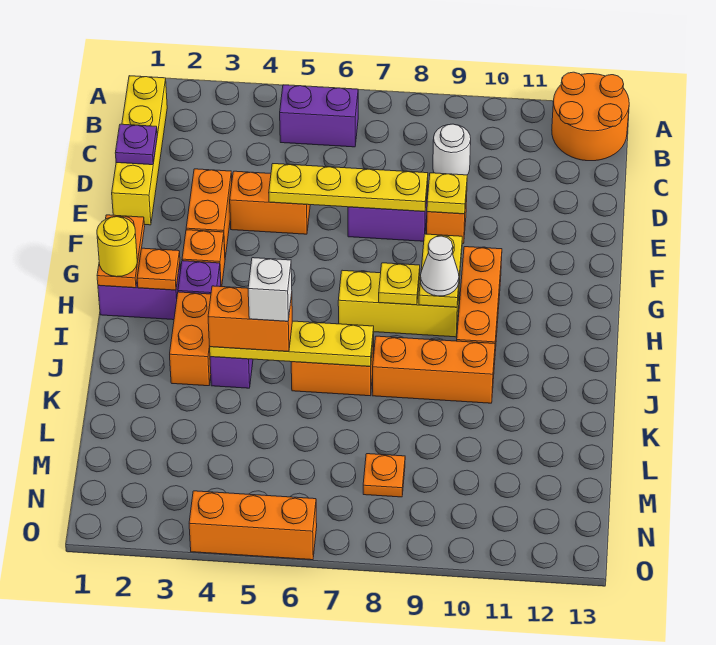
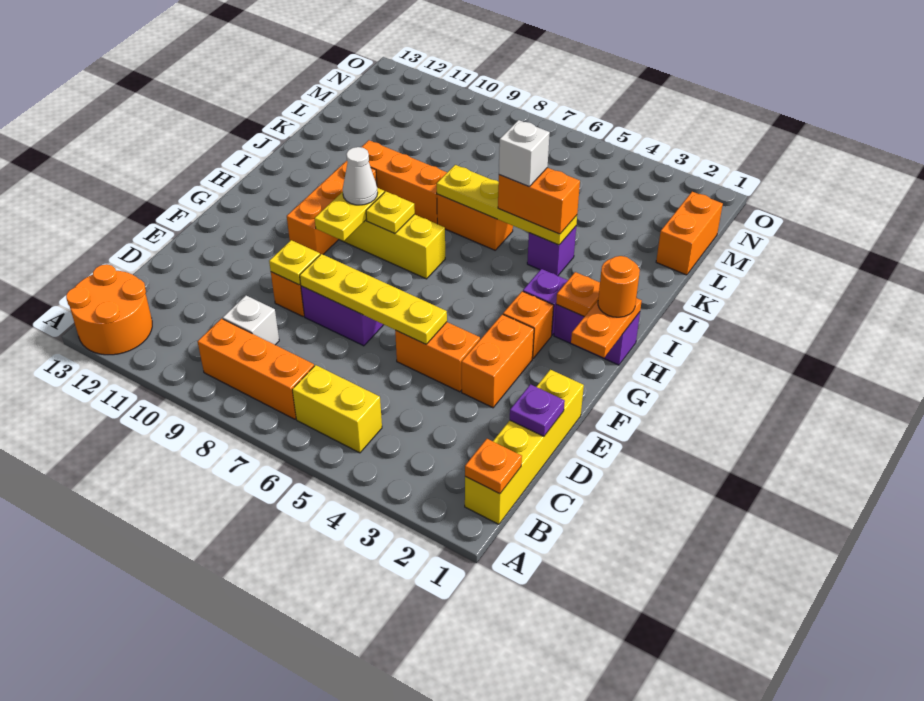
purple 1x2 brick [280,85,358,147] -> yellow 1x2 brick [292,365,382,453]
white 1x1 round brick [433,124,471,175] -> white 1x1 brick [223,296,279,345]
yellow 1x1 round brick [97,217,137,277] -> orange 1x1 round brick [598,256,640,317]
orange 1x2 brick [170,292,211,386] -> orange 1x2 brick moved to [656,192,723,275]
orange 1x1 plate [363,454,405,497] -> orange 1x1 plate moved to [465,439,522,494]
orange 1x3 brick [189,491,317,560] -> orange 1x3 brick moved to [198,319,314,419]

